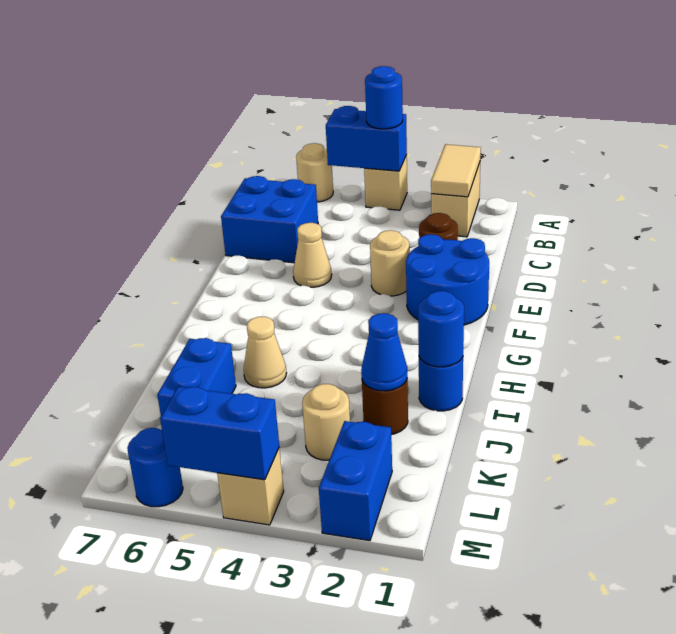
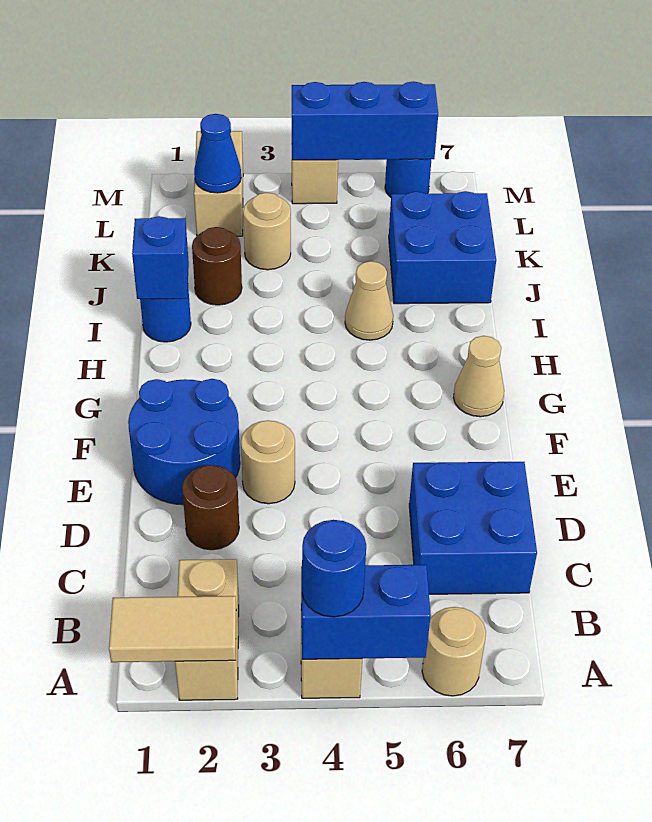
tan 1x2 tile [431,144,481,197] -> tan 1x2 tile turned to [109,596,236,662]
tan 1x1 cone [293,223,332,287] -> tan 1x1 cone moved to [453,336,504,417]
blue 1x1 round brick [418,291,464,367] -> blue 1x1 brick [132,216,189,299]
blue 1x1 cone [361,313,407,391] -> blue 1x1 cone moved to [194,114,241,193]
blue 1x2 brick [157,338,236,416] -> blue 2x2 brick [389,191,496,304]
blue 1x2 brick [319,421,392,541] -> tan 1x2 brick [194,131,243,236]
blue 1x2 brick [160,387,279,480] -> blue 1x3 brick [292,82,438,160]

